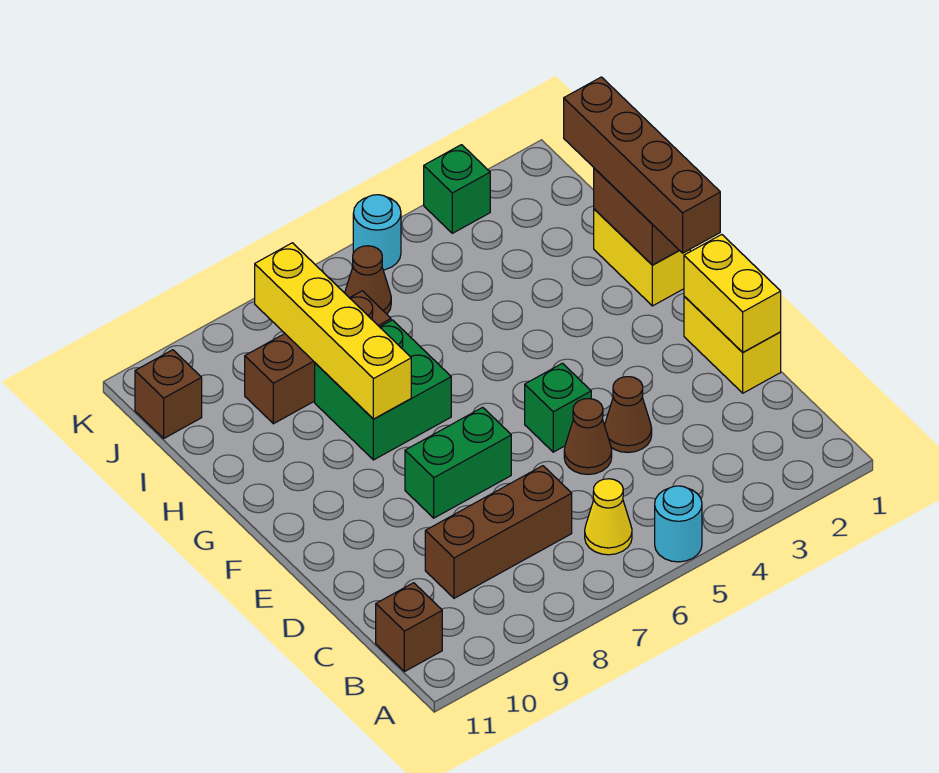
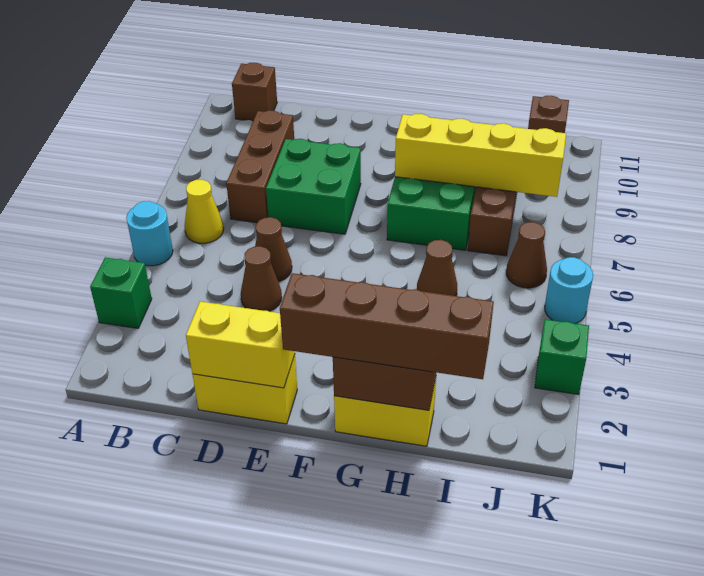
green 1x1 brick [525,363,591,452] -> green 1x1 brick moved to [90,257,152,328]
green 1x2 brick [405,407,511,518] -> green 2x2 brick [266,139,361,234]
none -> brown 1x1 cone [417,240,457,296]

